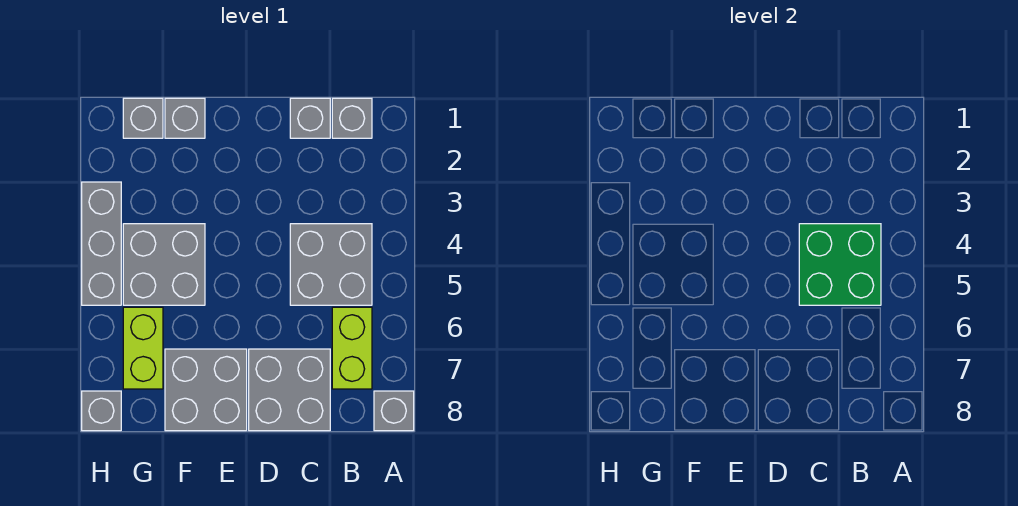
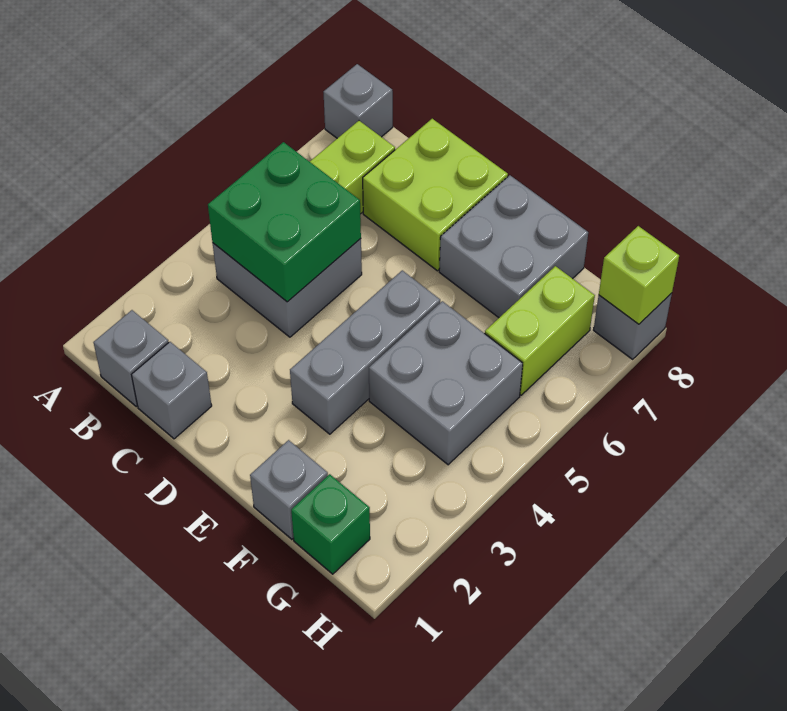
grey 2x2 brick [249,349,330,431] -> lime 2x2 brick [363,119,508,271]
grey 1x1 brick [123,98,163,138] -> green 1x1 brick [291,474,370,574]
grey 1x3 brick [82,182,121,305] -> grey 1x3 brick moved to [290,270,440,434]
none -> lime 1x1 brick [599,226,679,324]

